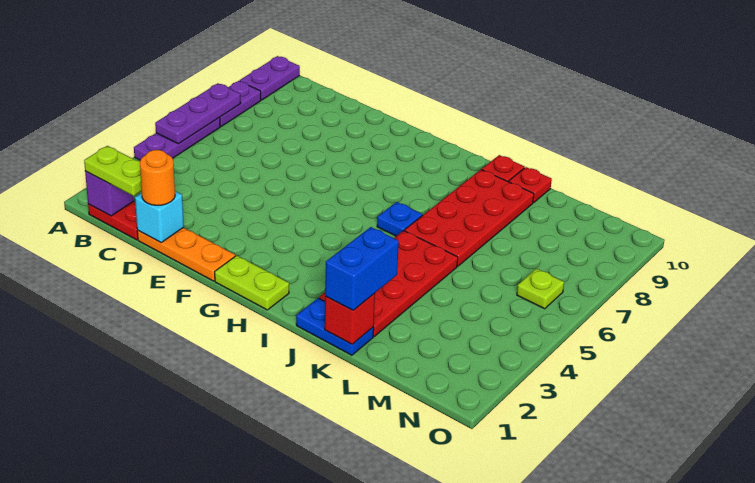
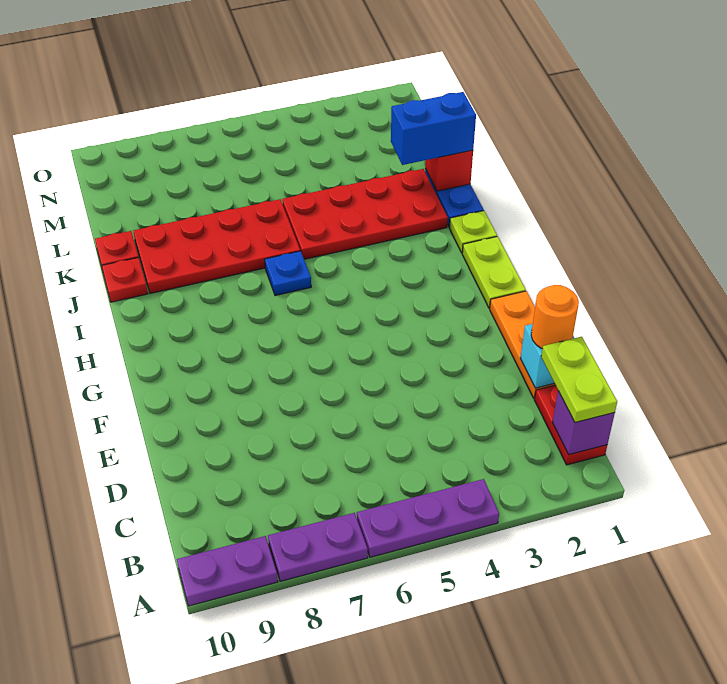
purple 1x3 plate [155,83,241,144] -> none
lime 1x1 plate [517,269,564,309] -> lime 1x1 plate moved to [449,211,497,253]

